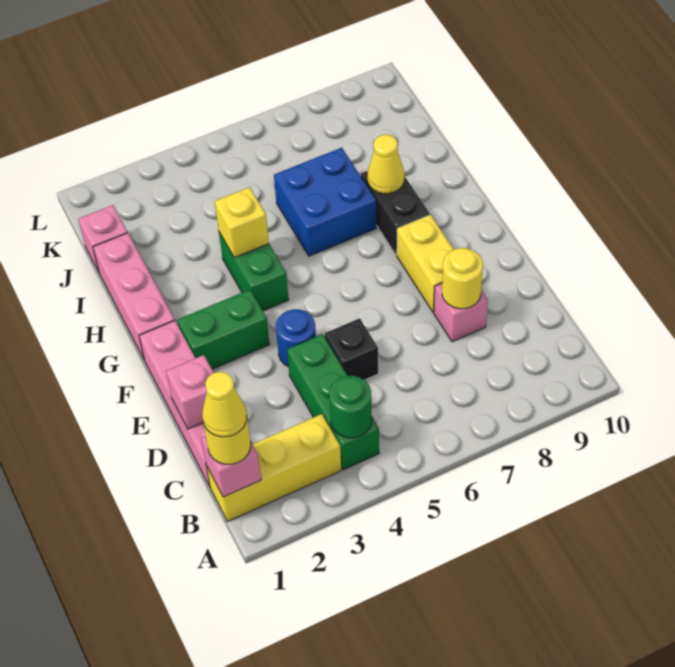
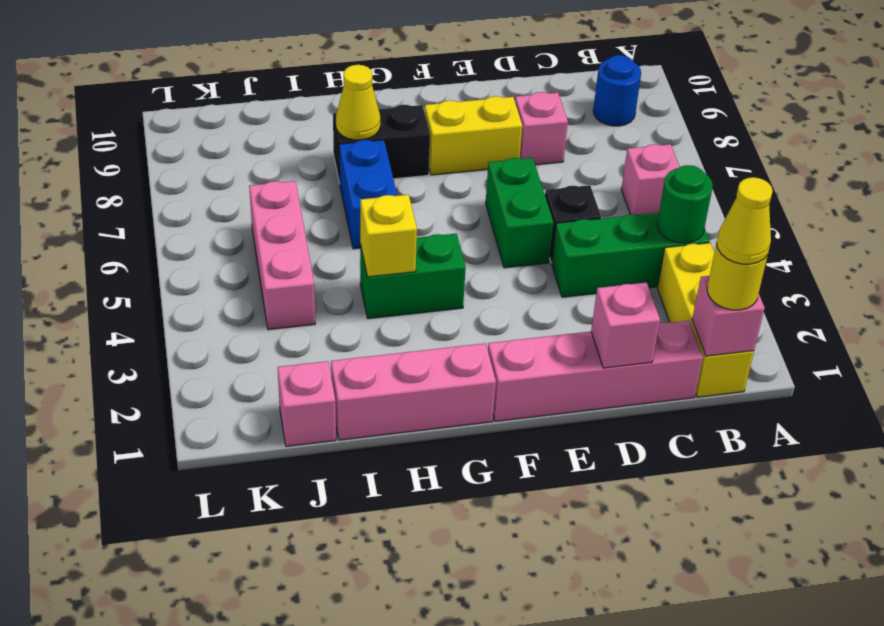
none -> pink 1x1 brick [621,144,680,215]
yellow 1x1 round brick [442,248,483,309] -> none
blue 1x1 round brick [276,309,316,367] -> blue 1x1 round brick moved to [593,55,641,126]
green 1x2 brick [177,290,270,369] -> green 1x2 brick moved to [486,158,553,268]
blue 2x2 brick [274,148,376,256] -> blue 1x2 brick [339,140,397,249]
none -> pink 1x3 brick [249,181,315,330]

